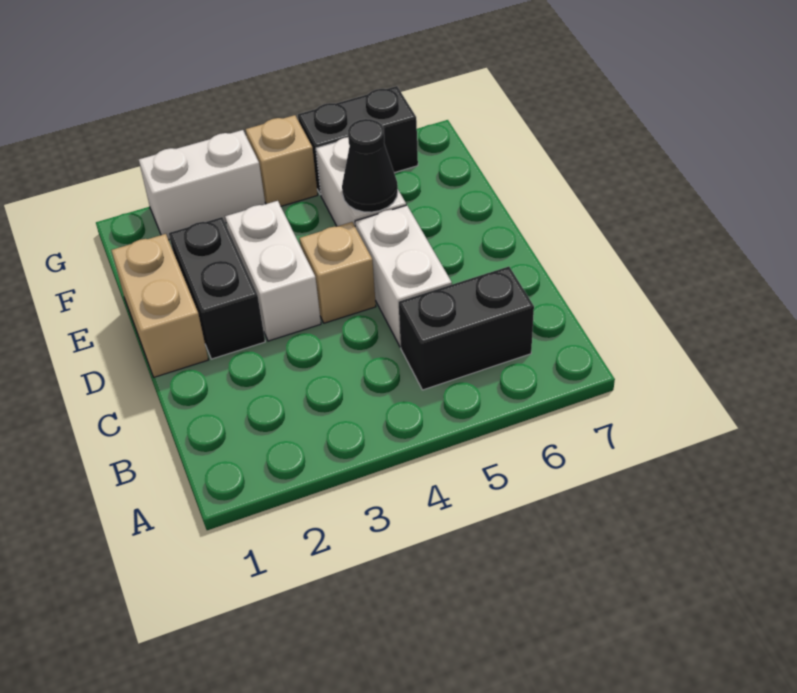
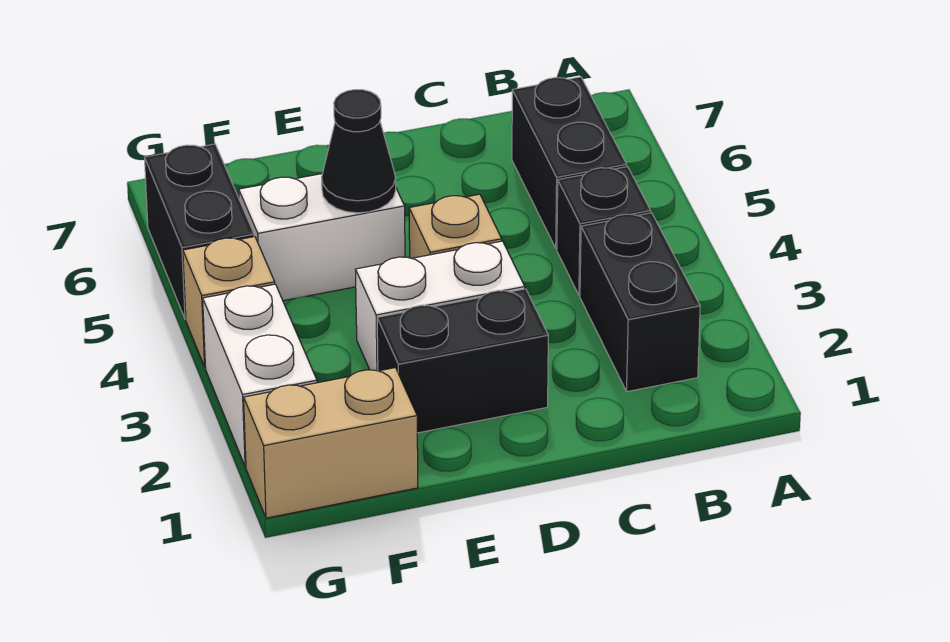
none -> black 1x2 brick [580,213,700,392]
none -> black 1x1 brick [557,167,651,295]
white 1x2 brick [355,205,452,347] -> none
tan 1x2 brick [111,234,208,377] -> tan 1x2 brick moved to [244,368,418,518]

